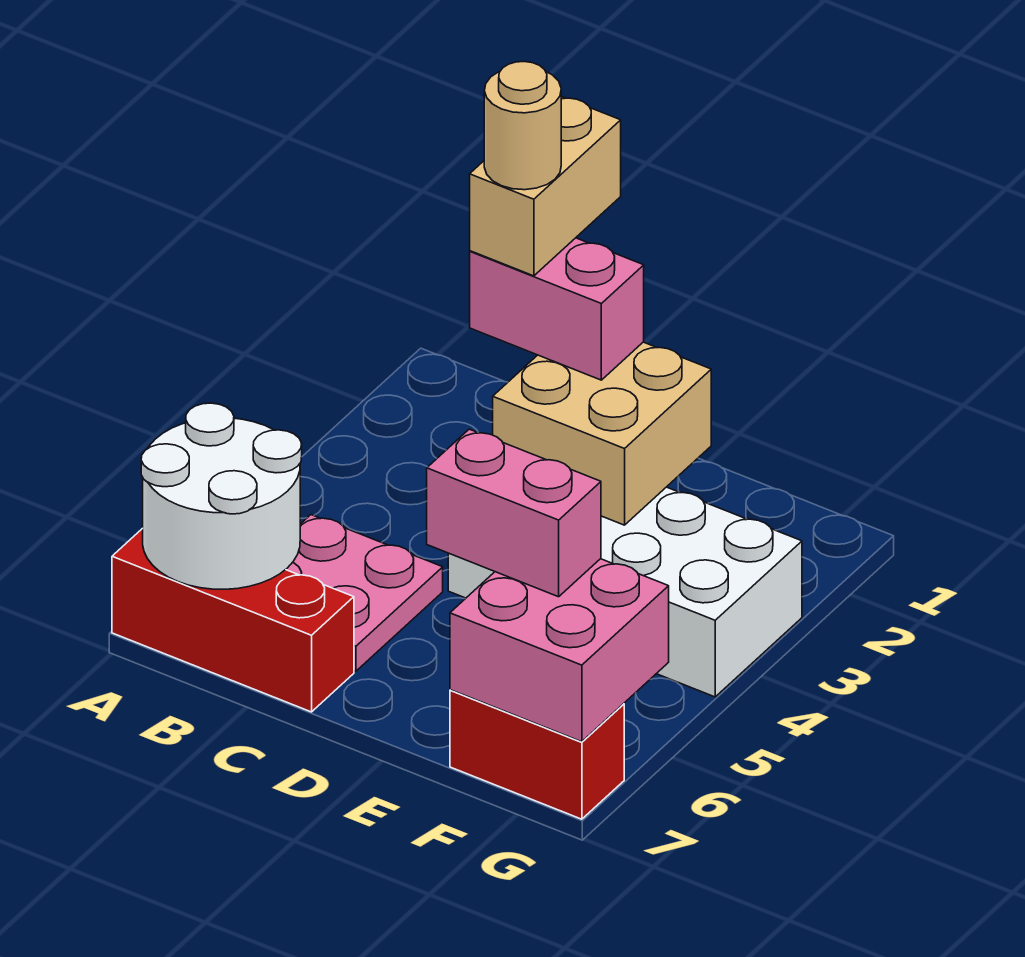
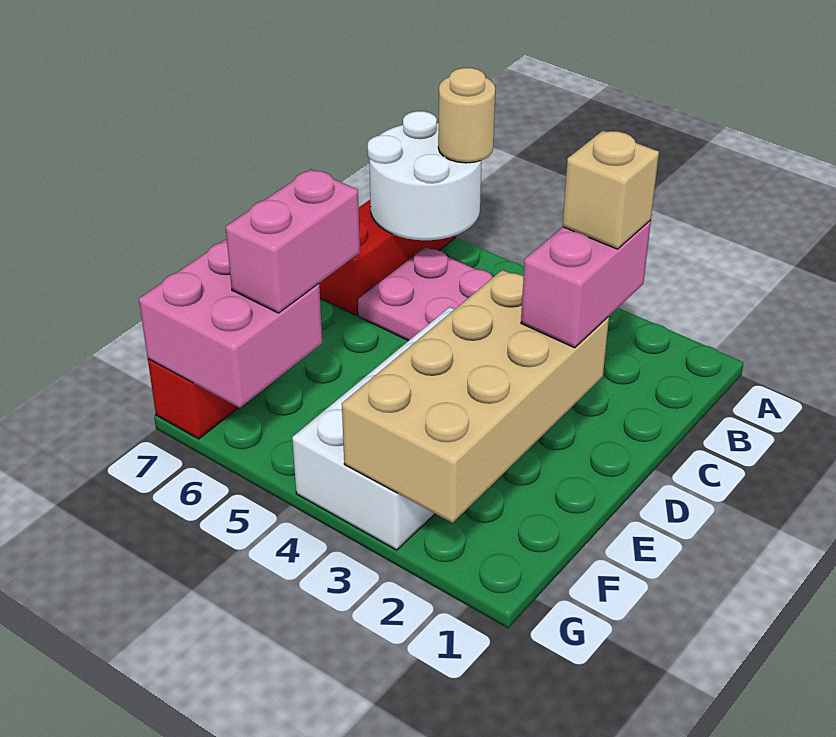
tan 1x2 brick [470,96,621,276] -> tan 1x1 brick [563,131,659,249]
tan 1x1 round brick [484,62,561,190] -> tan 1x1 round brick moved to [438,68,495,163]
tan 2x2 brick [493,342,711,525] -> tan 2x4 brick [342,270,609,523]

